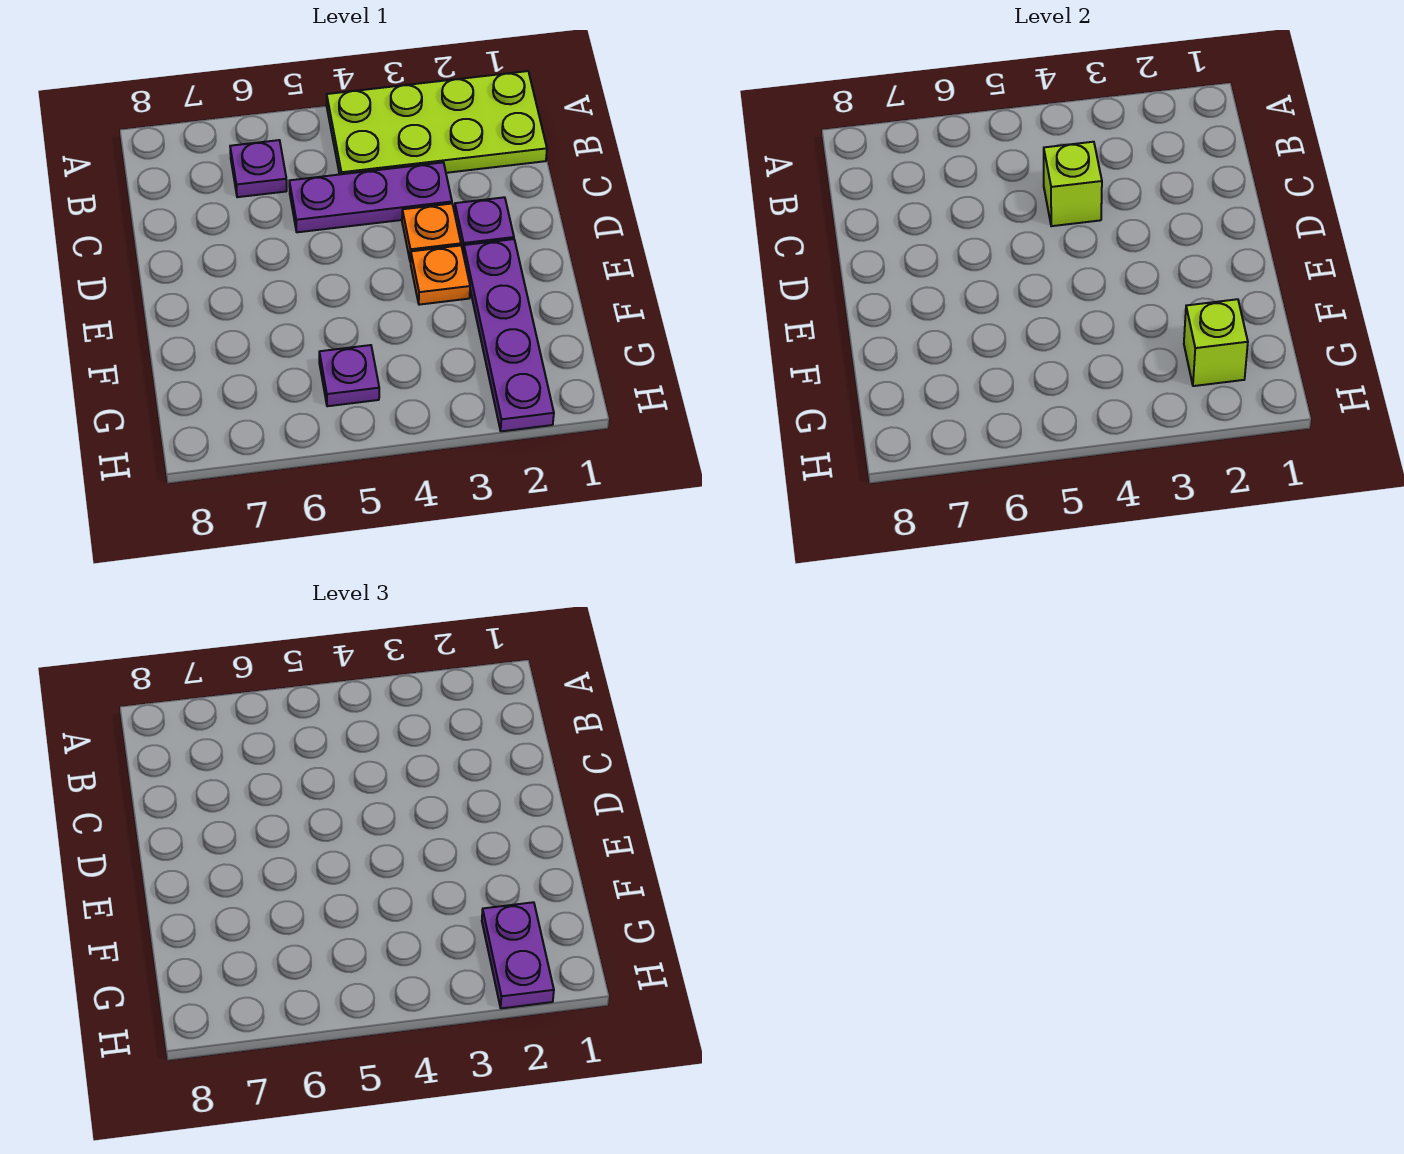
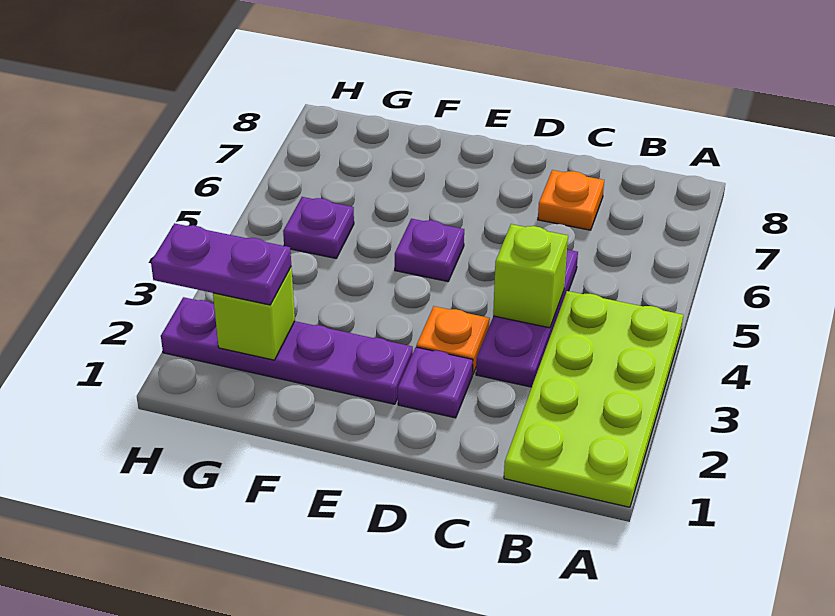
purple 1x1 plate [230,140,287,197] -> purple 1x1 plate moved to [395,219,464,282]
orange 1x1 plate [411,245,470,305] -> orange 1x1 plate moved to [538,170,604,230]

